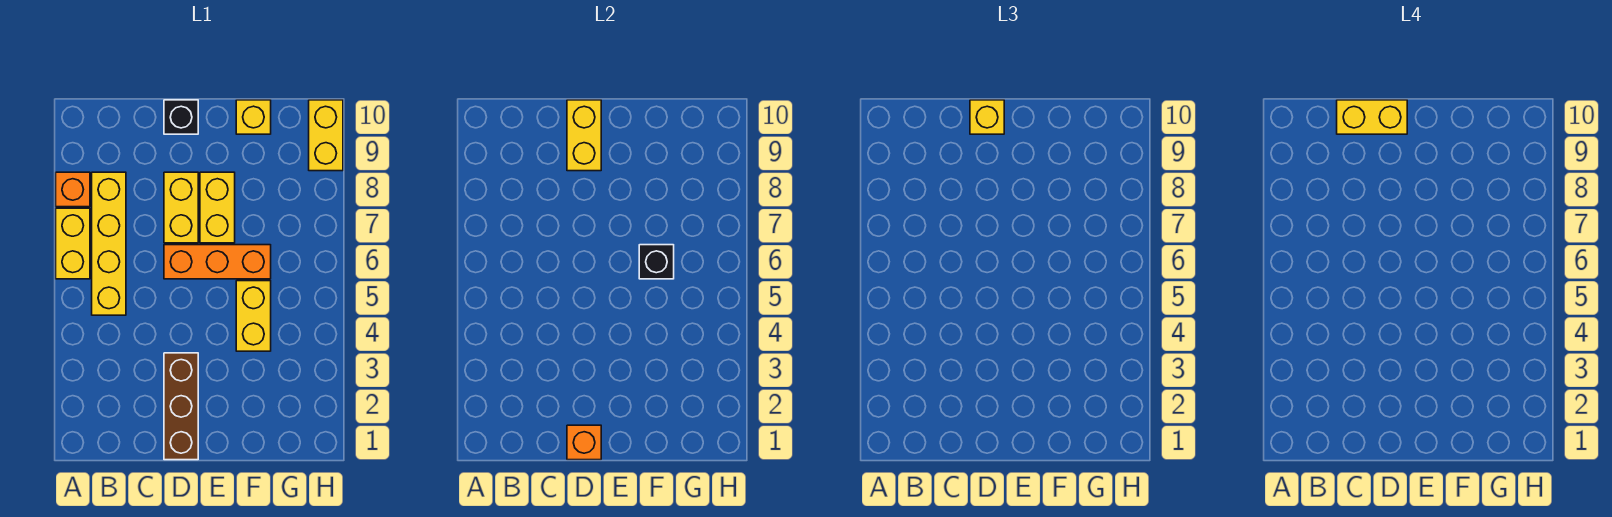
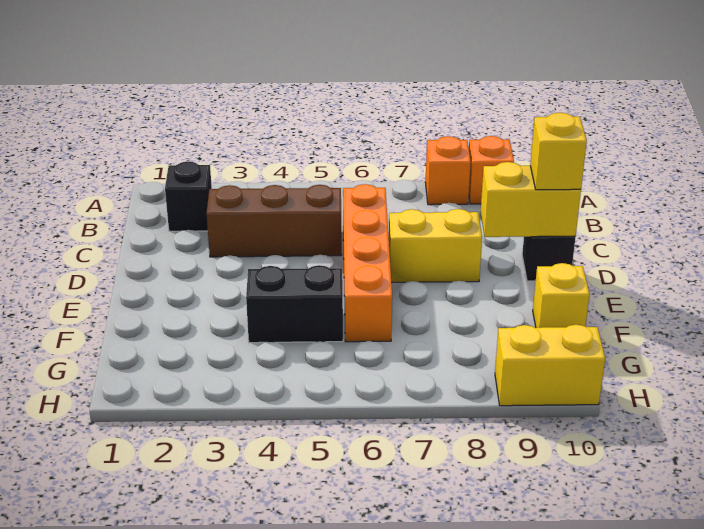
yellow 1x2 brick [56,208,90,279] -> none
yellow 1x4 brick [92,172,126,315] -> none
yellow 1x2 brick [1337,100,1407,134] -> none
brown 1x3 brick [164,353,198,460] -> brown 1x3 brick moved to [207,185,342,257]
orange 1x1 brick [567,425,601,460] -> orange 1x1 brick moved to [469,136,514,204]
orange 1x3 brick [164,245,271,279] -> orange 1x4 brick [343,184,392,342]
yellow 1x2 brick [200,172,235,243] -> none
yellow 1x2 brick [236,281,271,351] -> black 1x2 brick [246,265,343,343]
black 1x1 brick [639,245,674,279] -> black 1x1 brick moved to [165,161,212,231]

